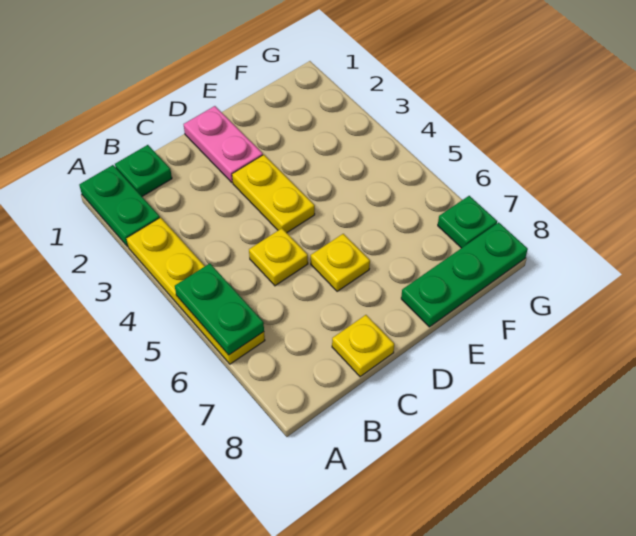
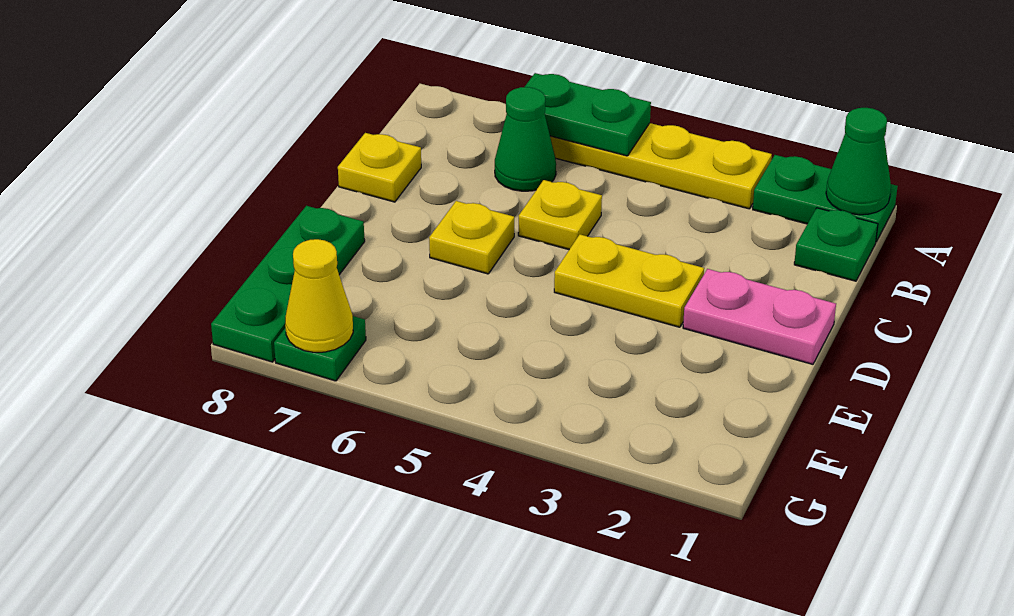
none -> green 1x1 cone [826,108,891,215]
none -> green 1x1 cone [495,87,556,191]
none -> yellow 1x1 cone [285,239,353,352]

